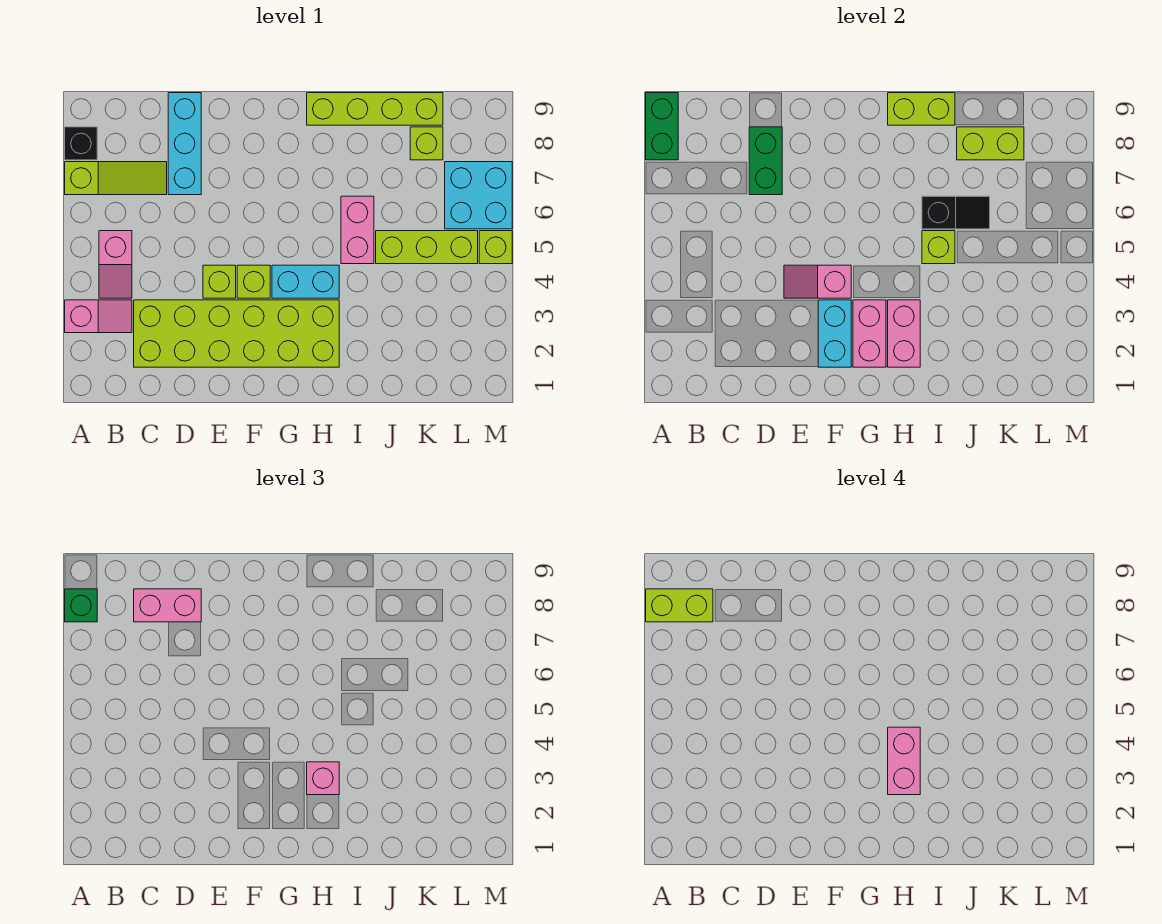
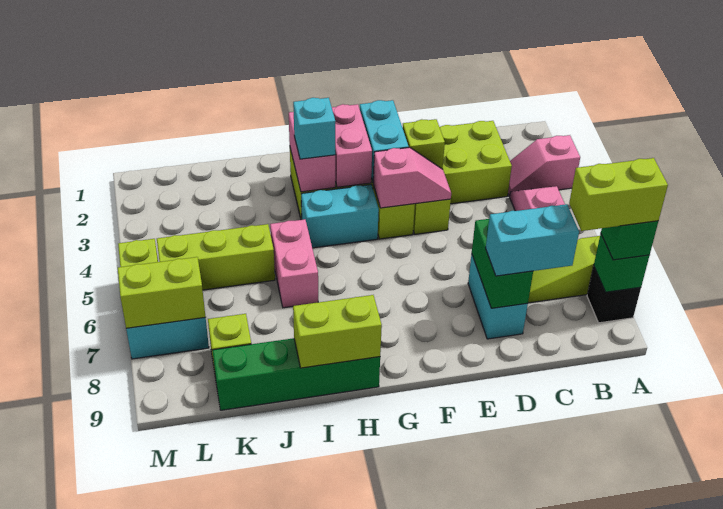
green 1x2 brick [646,93,678,160] -> green 1x1 brick [594,234,649,292]
pink 1x2 brick [134,589,201,622] -> cyan 1x2 brick [486,204,579,276]
cyan 1x3 brick [168,93,201,195] -> cyan 1x2 brick [468,254,528,339]
pink 1x1 brick [307,762,339,795] -> cyan 1x1 brick [293,98,335,159]
pink 1x2 brick [888,727,920,795] -> none
lime 1x4 brick [307,93,443,125] -> green 1x4 brick [213,338,380,410]
lime 1x1 brick [922,231,955,264] -> lime 1x1 brick moved to [402,119,445,169]
black 1x2 slope [922,196,990,229] -> none
lime 1x2 brick [957,127,1024,160] -> lime 1x2 brick moved to [118,257,205,328]

